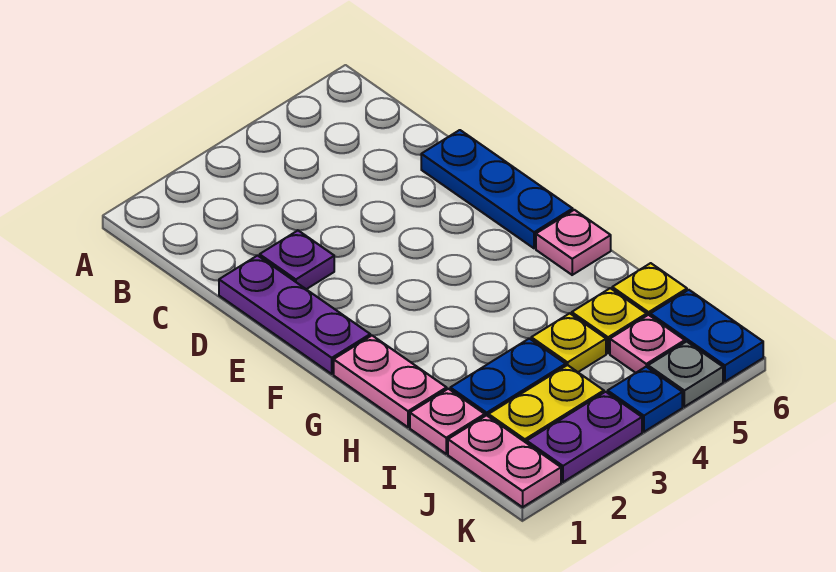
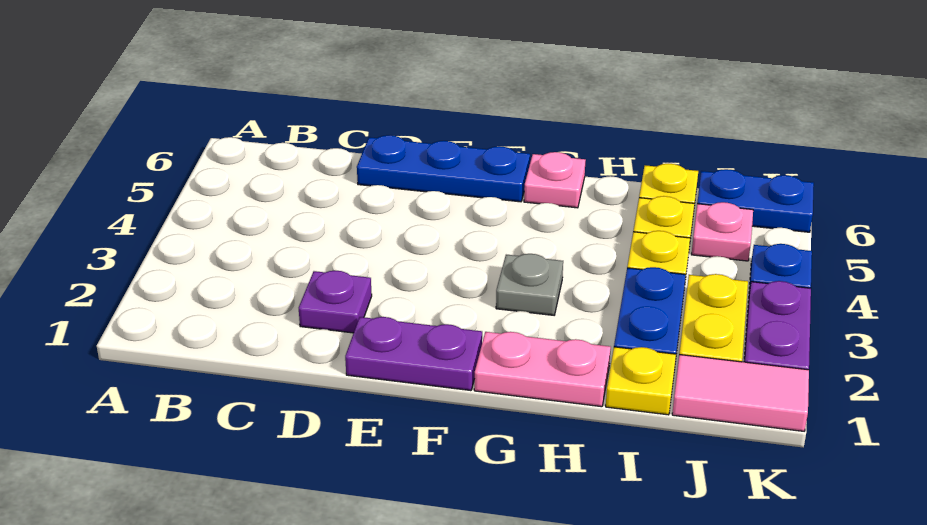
purple 1x3 plate [219,255,370,374] -> purple 1x2 plate [345,317,482,391]
pink 1x1 plate [410,389,485,454] -> yellow 1x1 plate [606,347,676,415]
pink 1x2 plate [448,415,561,507] -> pink 1x2 tile [672,355,809,431]
grey 1x1 plate [648,342,723,407] -> grey 1x1 plate moved to [496,254,563,315]

